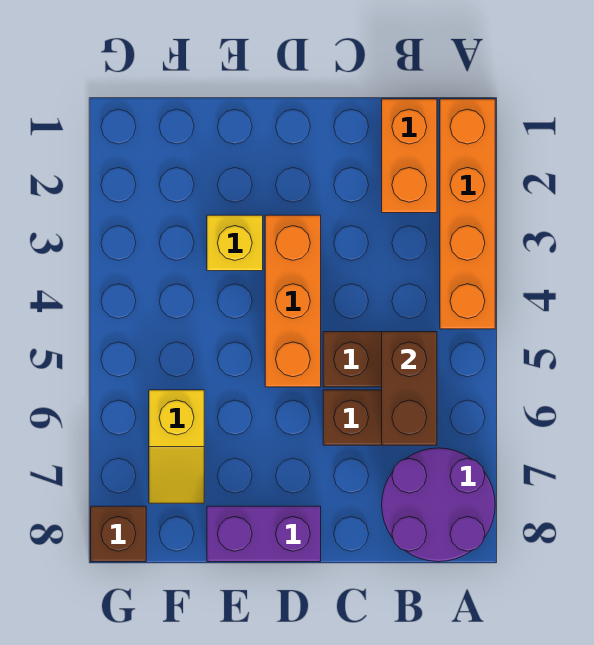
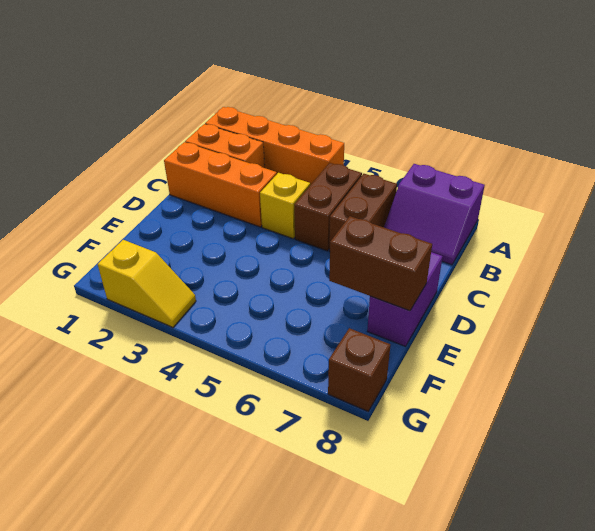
purple 2x2 round brick [382,448,495,562] -> purple 2x2 slope [384,164,485,265]
brown 1x2 brick [382,332,437,445] -> brown 1x2 brick moved to [329,216,432,311]
orange 1x3 brick [265,215,321,387] -> orange 1x3 brick moved to [164,142,277,227]
yellow 1x1 brick [207,215,263,271] -> yellow 1x1 brick moved to [260,173,310,239]
yellow 1x2 slope [149,390,204,503] -> yellow 1x2 slope moved to [98,240,196,327]

